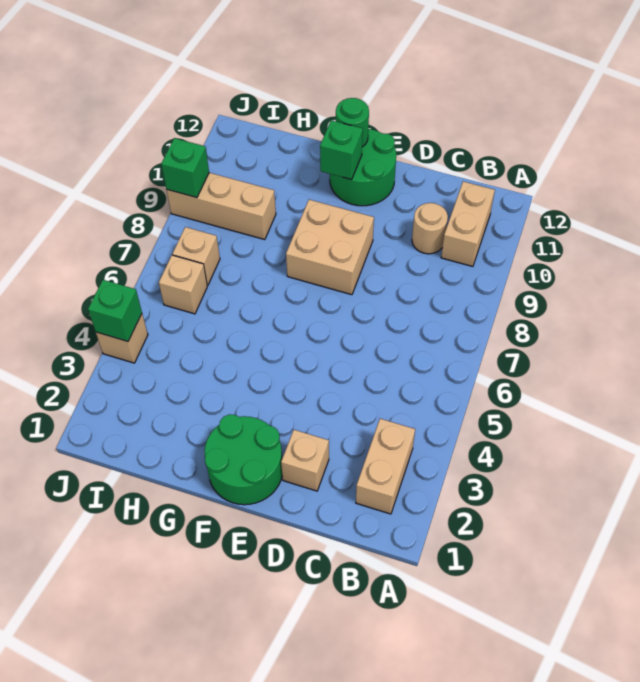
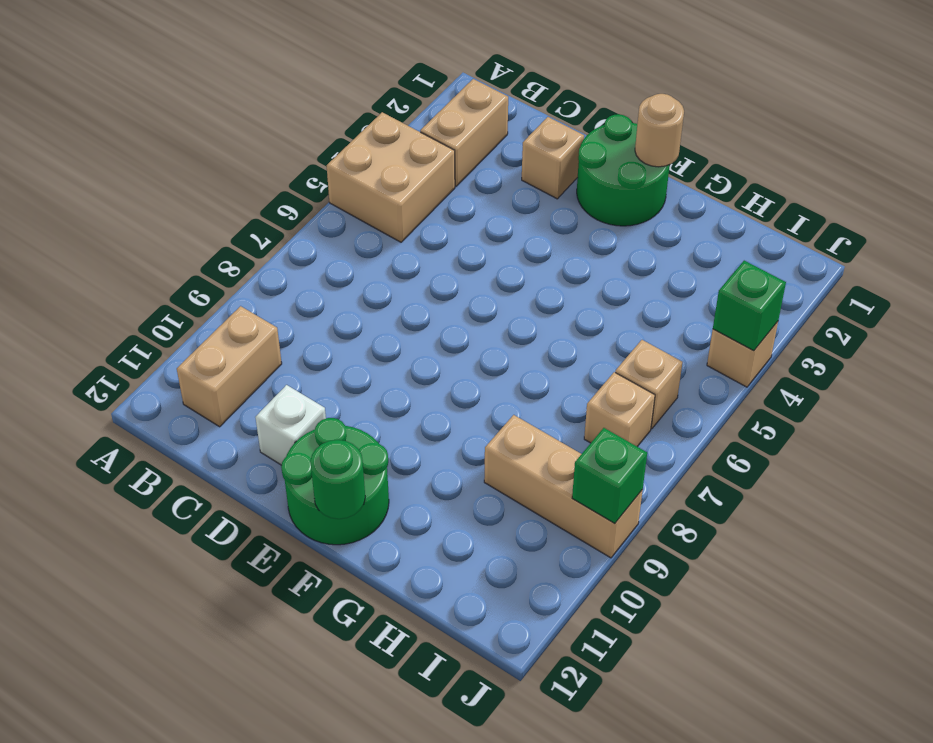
tan 1x1 round brick [412,203,448,254] -> tan 1x1 round brick moved to [635,94,684,167]
none -> white 1x1 brick [255,385,326,465]
tan 2x2 brick [286,200,374,295] -> tan 2x2 brick moved to [327,112,455,242]
green 1x1 brick [320,120,363,179] -> none

